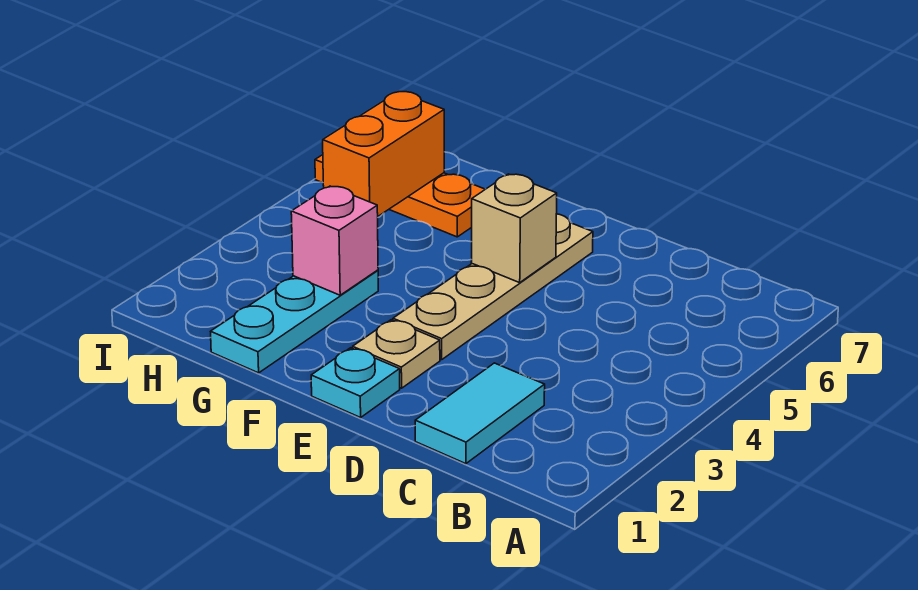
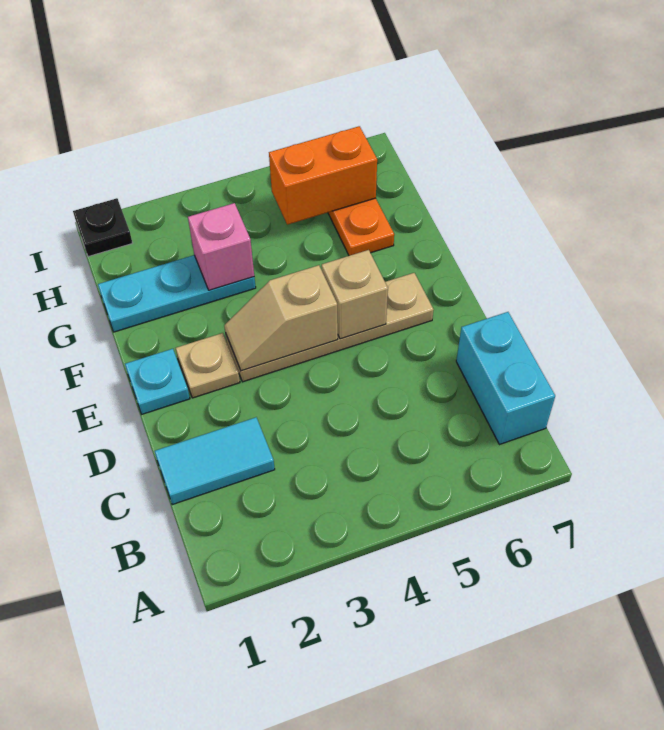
none -> cyan 1x2 brick [456,312,555,445]
none -> tan 1x2 slope [224,265,338,371]
none -> black 1x1 plate [73,198,132,257]

